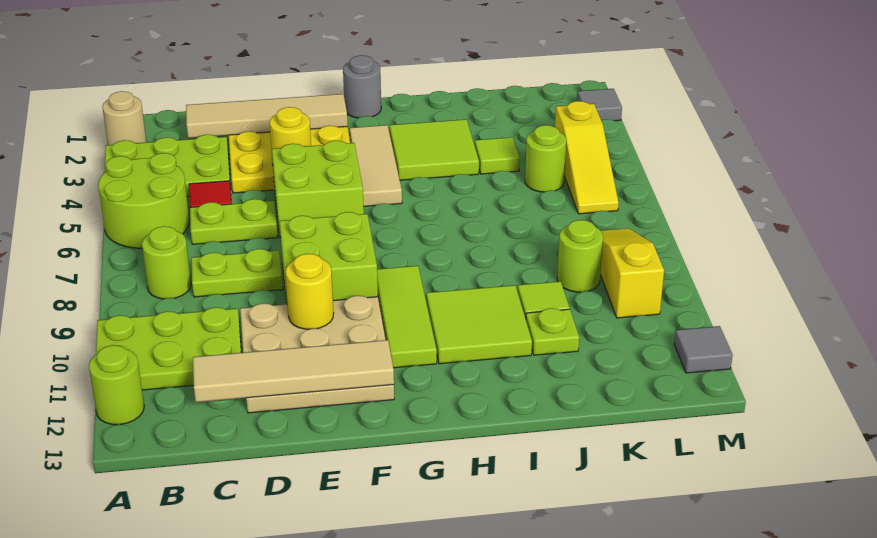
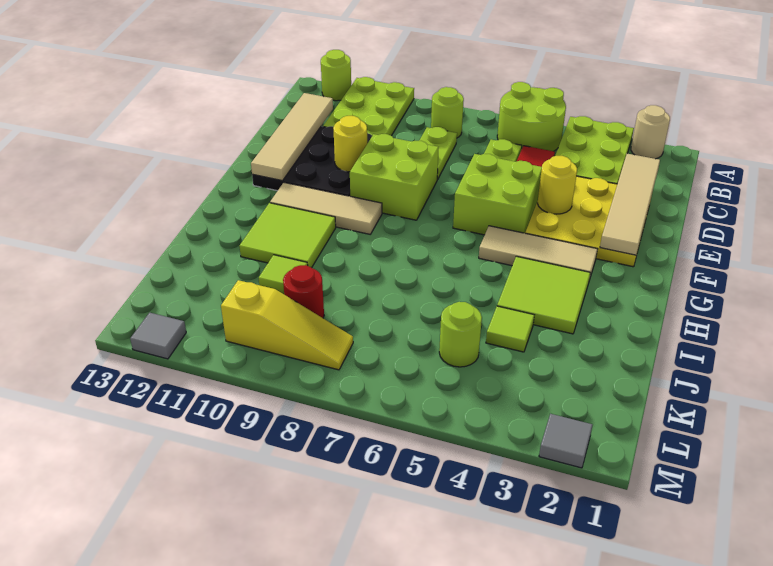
tan 3x3 plate [240,296,394,413] -> black 3x3 plate [252,126,372,196]
grey 1x1 round brick [343,55,381,118] -> none
lime 1x3 tile [377,266,437,368] -> tan 1x3 tile [270,183,382,234]
lime 1x1 plate [526,308,579,355] -> none
lime 1x1 round brick [557,220,603,292] -> red 1x1 round brick [283,265,324,318]
yellow 1x3 slope [555,101,619,214] -> none

